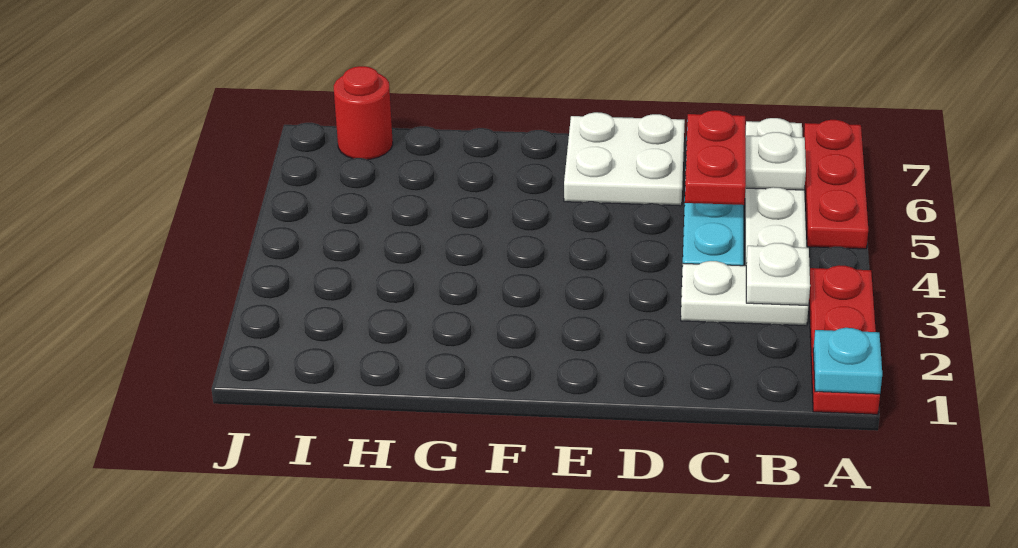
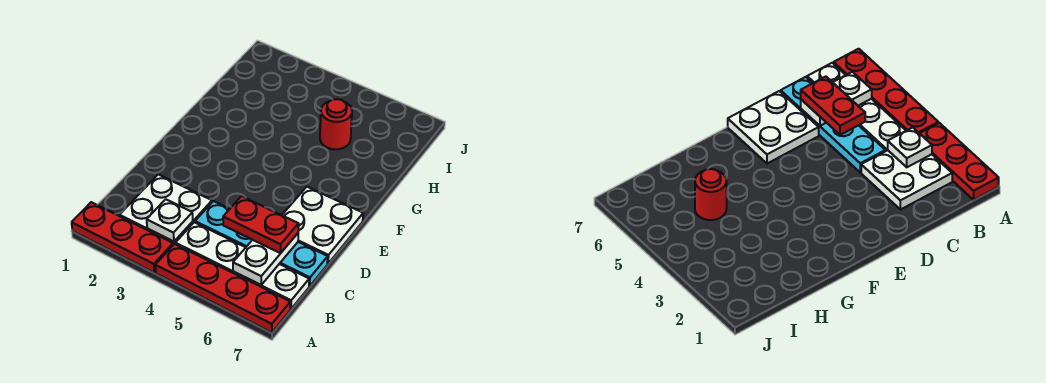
cyan 1x1 plate [813,328,882,394] -> none
red 1x3 plate [804,120,868,249] -> red 1x4 plate [155,244,290,333]
white 1x2 plate [681,261,809,326] -> white 2x2 plate [120,174,212,245]
red 1x1 round brick [334,66,393,159] -> red 1x1 round brick moved to [320,99,352,149]

